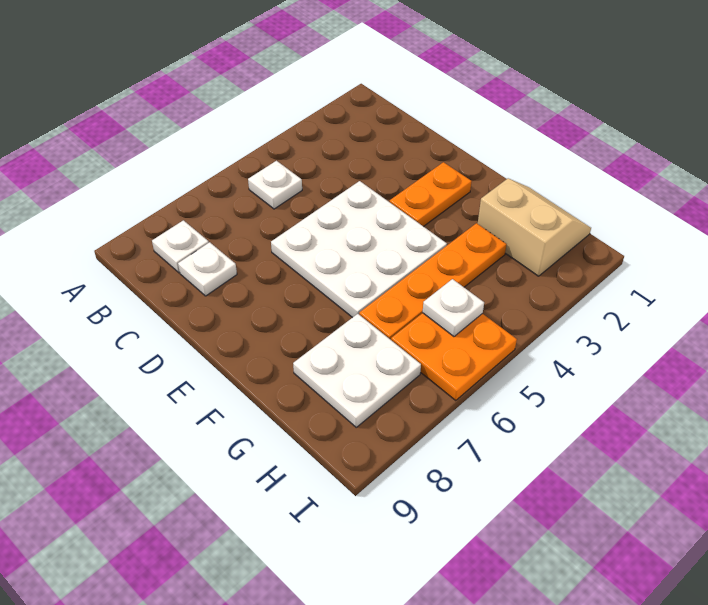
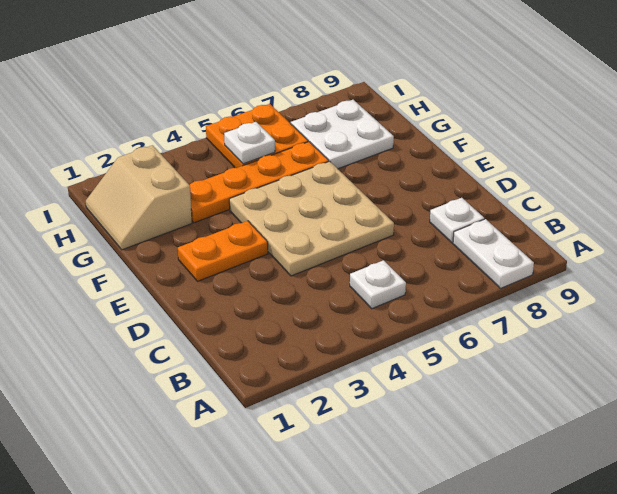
white 1x1 plate [152,220,209,273] -> white 1x2 plate [453,219,534,288]
white 3x3 plate [271,181,447,318] -> tan 3x3 plate [229,161,394,276]

